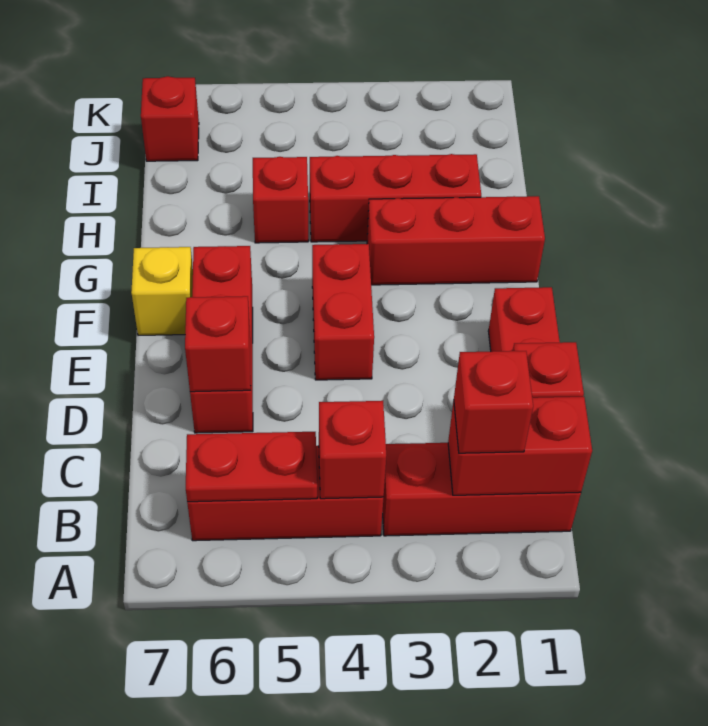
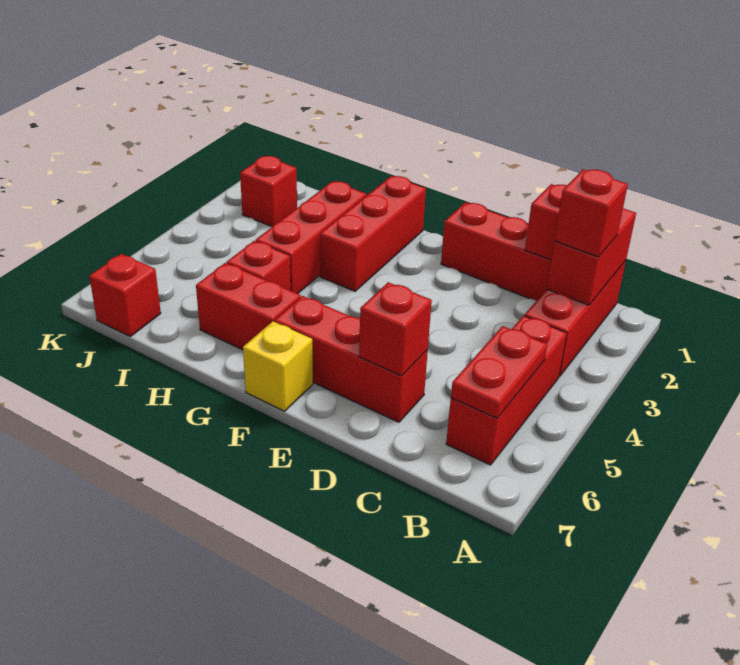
red 1x1 brick [319,401,386,499] -> red 1x1 brick moved to [240,156,297,227]
red 1x2 brick [312,244,374,380] -> red 1x2 brick moved to [196,263,301,350]

